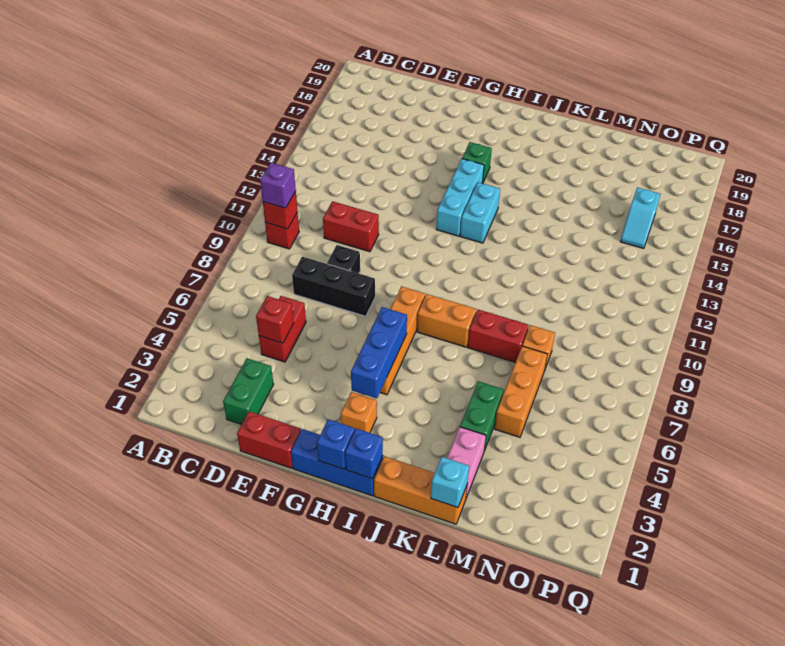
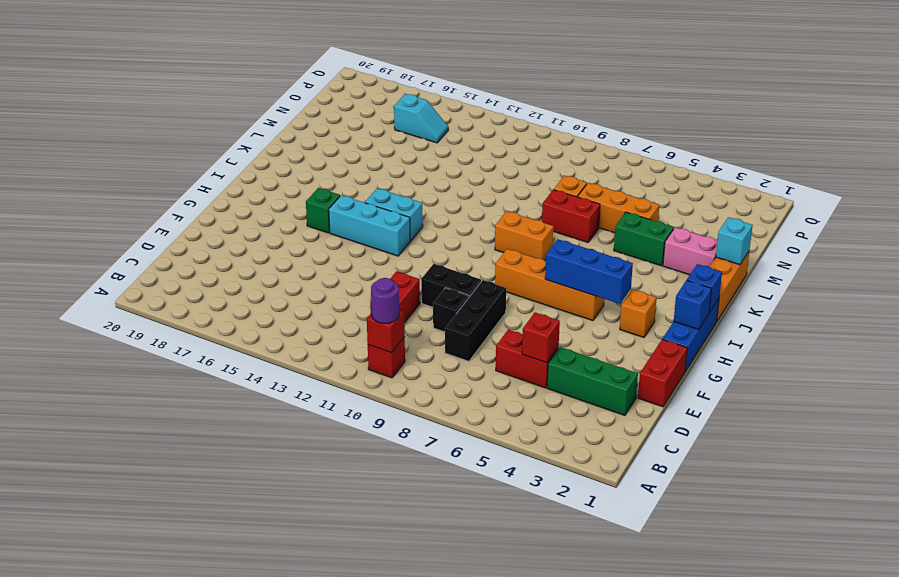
purple 1x1 brick [260,163,296,208] -> purple 1x1 round brick [371,278,399,323]
green 1x2 brick [223,358,274,425] -> green 1x3 brick [547,347,638,415]
none -> black 1x2 brick [421,264,481,307]
orange 1x2 brick [417,294,476,347] -> orange 1x2 brick turned to [495,211,554,260]
red 1x2 brick [468,310,529,363] -> red 1x2 brick turned to [542,190,600,242]

